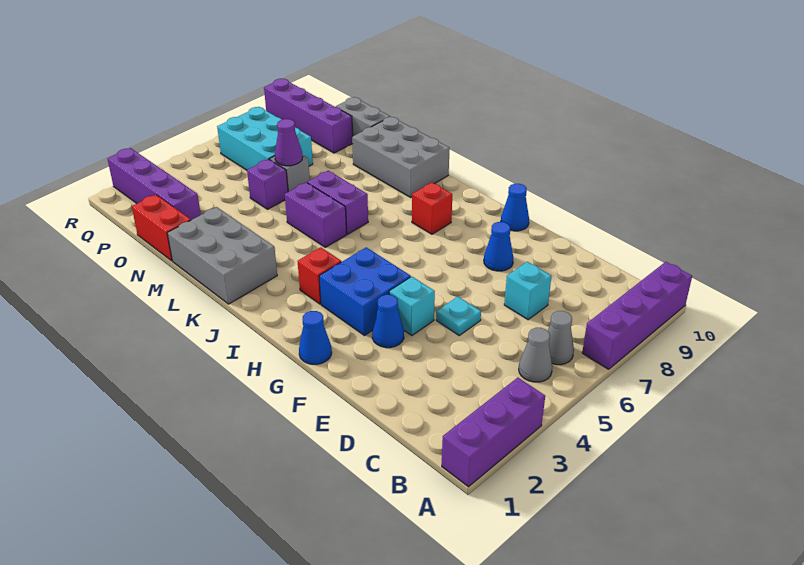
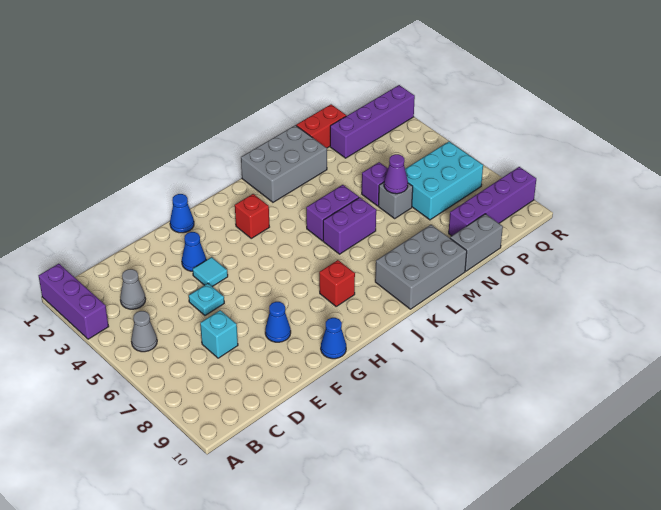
purple 1x4 brick [582,262,692,369] -> none
grey 1x1 cone [548,311,574,365] -> grey 1x1 cone moved to [120,269,146,309]
cyan 1x1 brick [389,277,435,336] -> cyan 1x1 tile [193,257,228,287]
blue 2x2 brick [319,247,411,336] -> none

